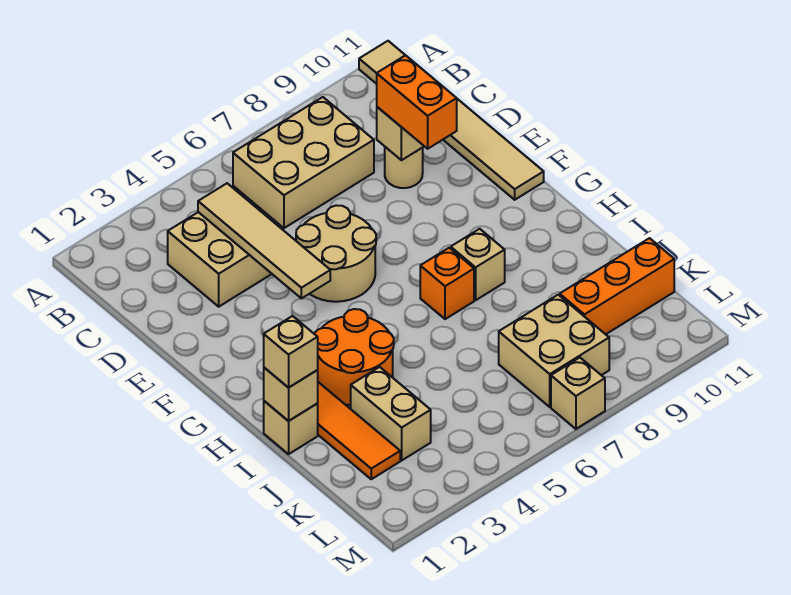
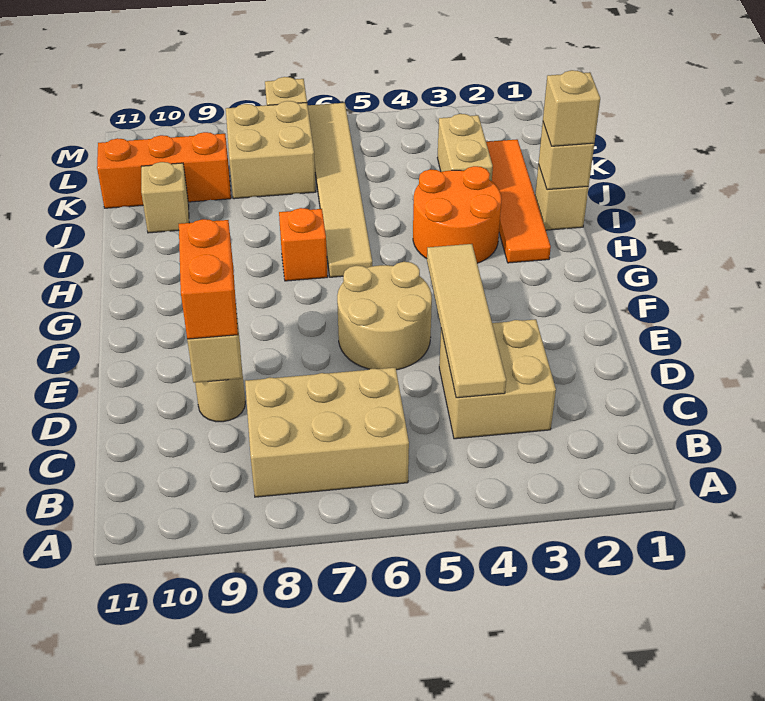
tan 1x6 tile [359,41,544,200] -> tan 1x6 tile moved to [308,103,372,277]
tan 1x1 brick [451,229,505,300] -> tan 1x1 brick moved to [141,162,189,233]

